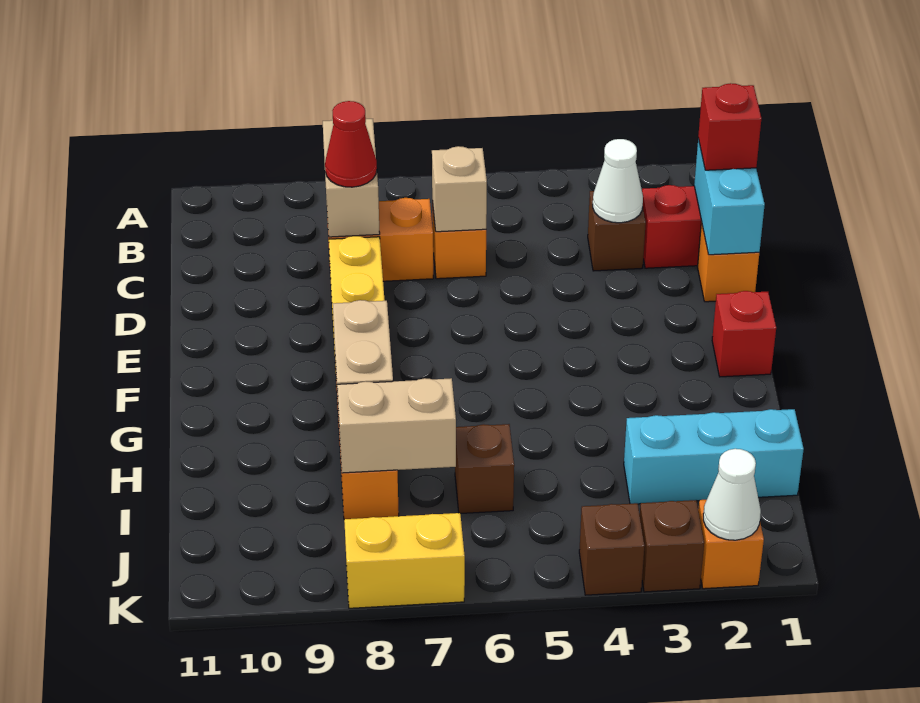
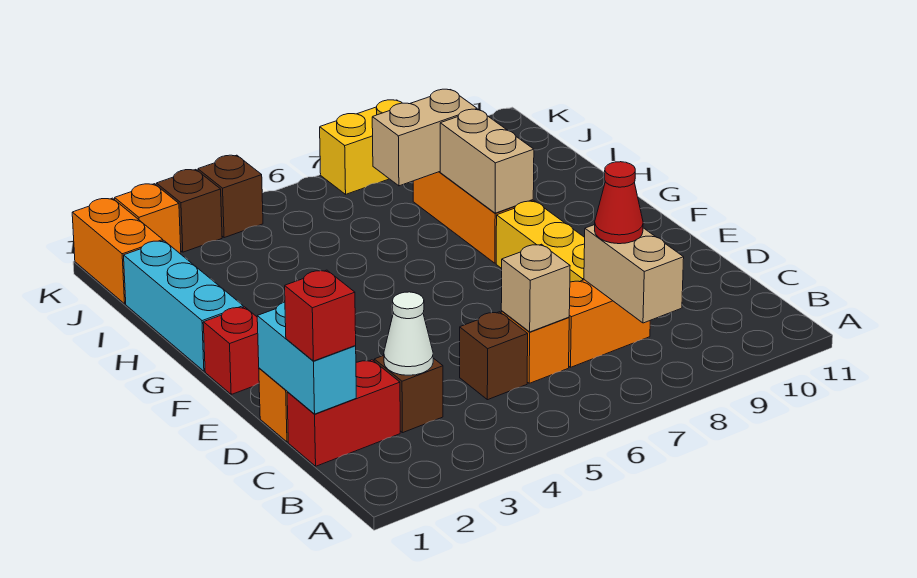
cyan 1x3 brick [624,409,804,504] -> cyan 1x3 brick turned to [124,241,243,371]
brown 1x1 brick [455,424,514,514] -> brown 1x1 brick moved to [460,312,528,400]
none -> orange 1x2 brick [72,198,163,304]
white 1x1 cone [703,449,761,540] -> none

